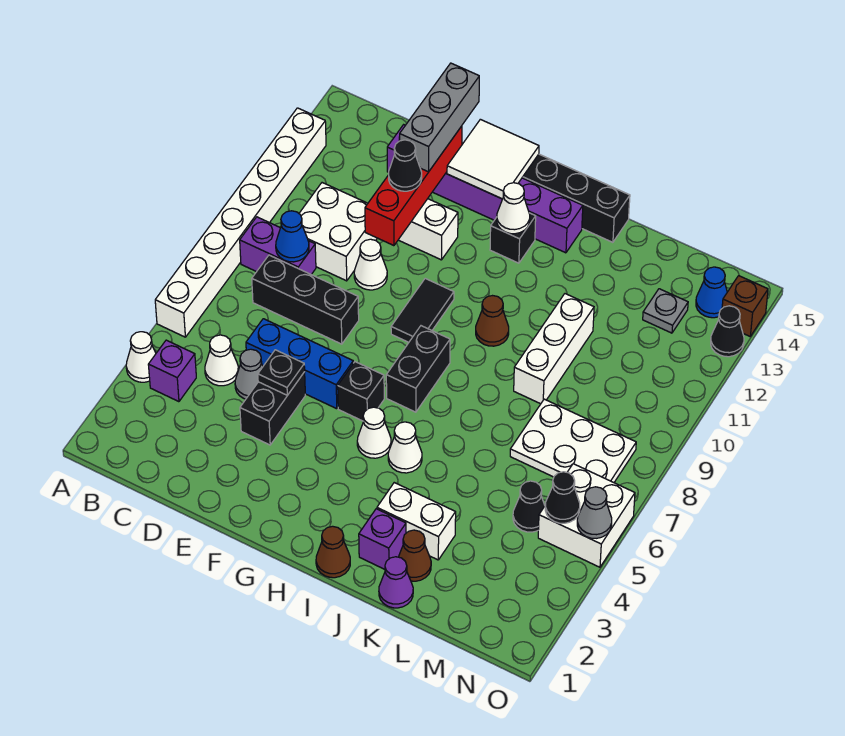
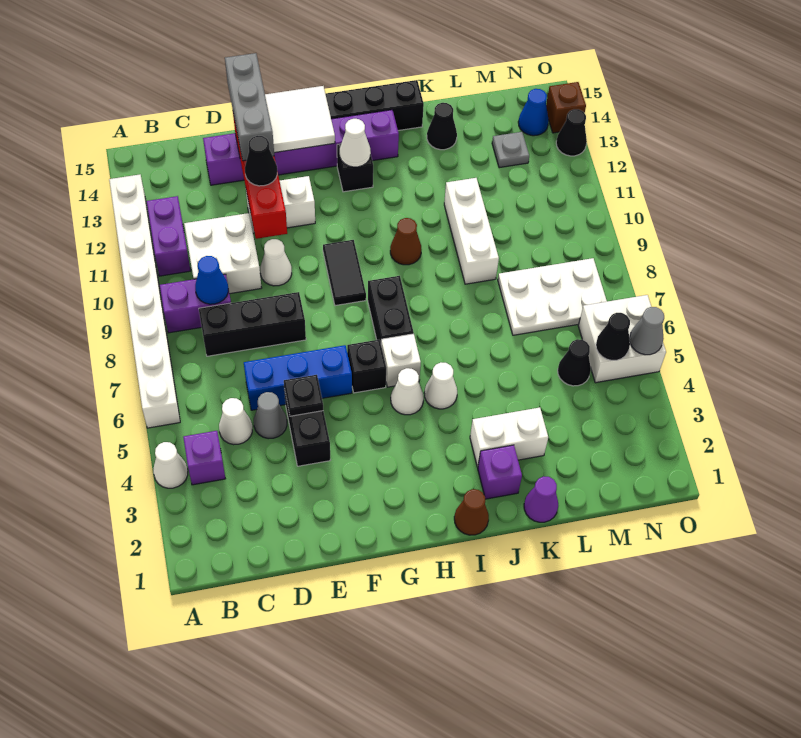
none -> purple 1x2 brick [146,196,191,276]
none -> white 1x1 brick [381,334,421,387]
brown 1x1 cone [399,530,431,581] -> none
none -> black 1x1 cone [427,103,457,150]

